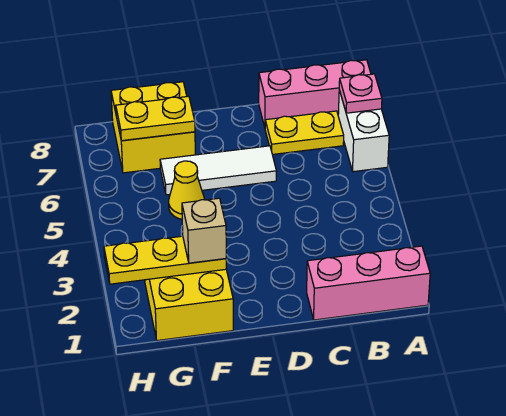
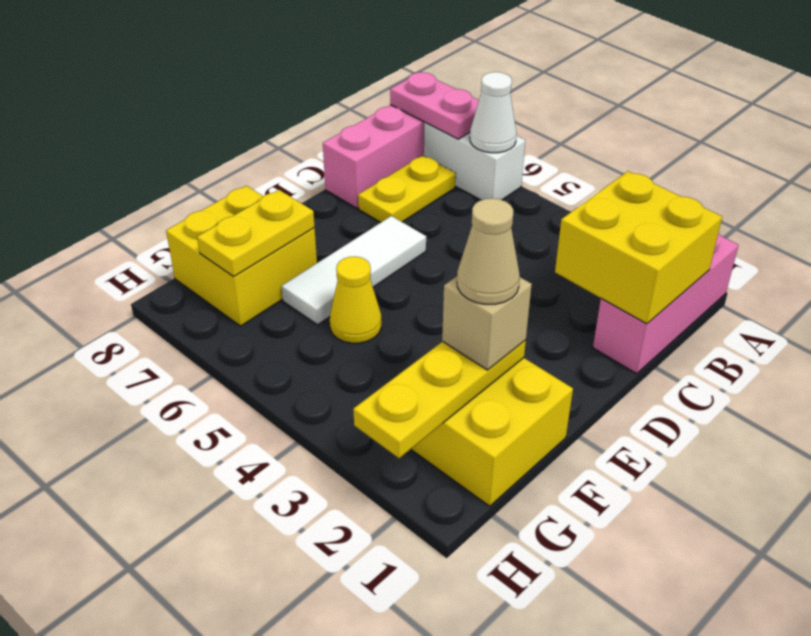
none -> white 1x1 cone [470,72,517,153]
pink 1x1 plate [339,74,382,113] -> pink 1x2 plate [390,72,479,139]
none -> yellow 2x2 brick [555,171,722,324]
none -> tan 1x1 cone [457,198,520,304]

